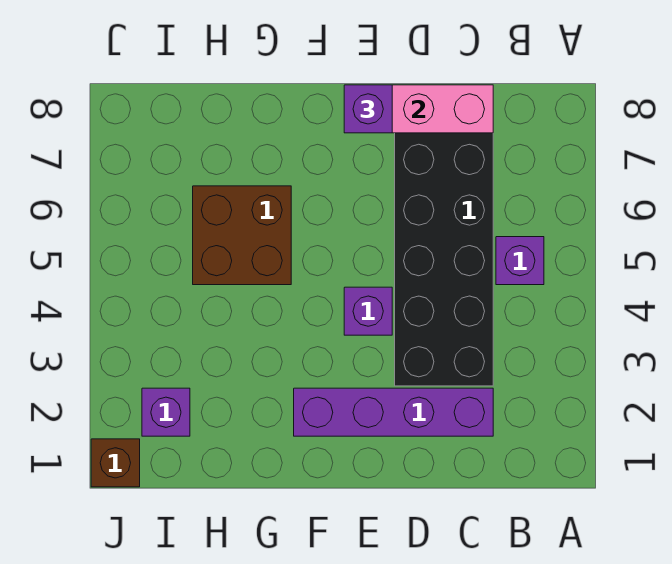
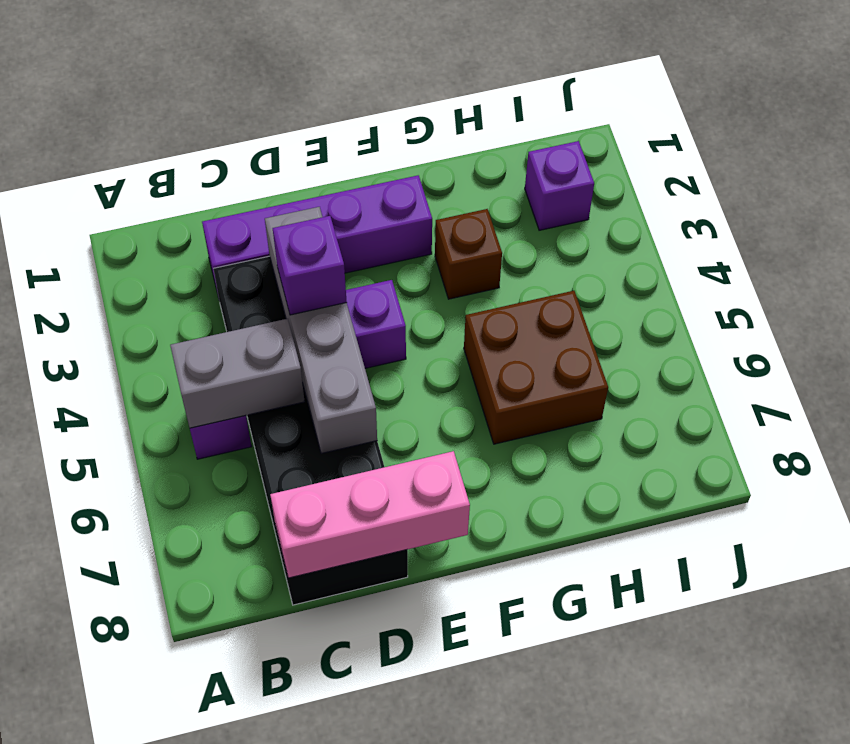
none -> grey 1x2 brick [170,319,305,428]
none -> grey 1x4 brick [265,207,377,454]
purple 1x1 brick [344,85,392,133] -> purple 1x1 brick moved to [273,216,347,315]
brown 1x1 brick [91,439,140,487] -> brown 1x1 brick moved to [435,209,502,299]

